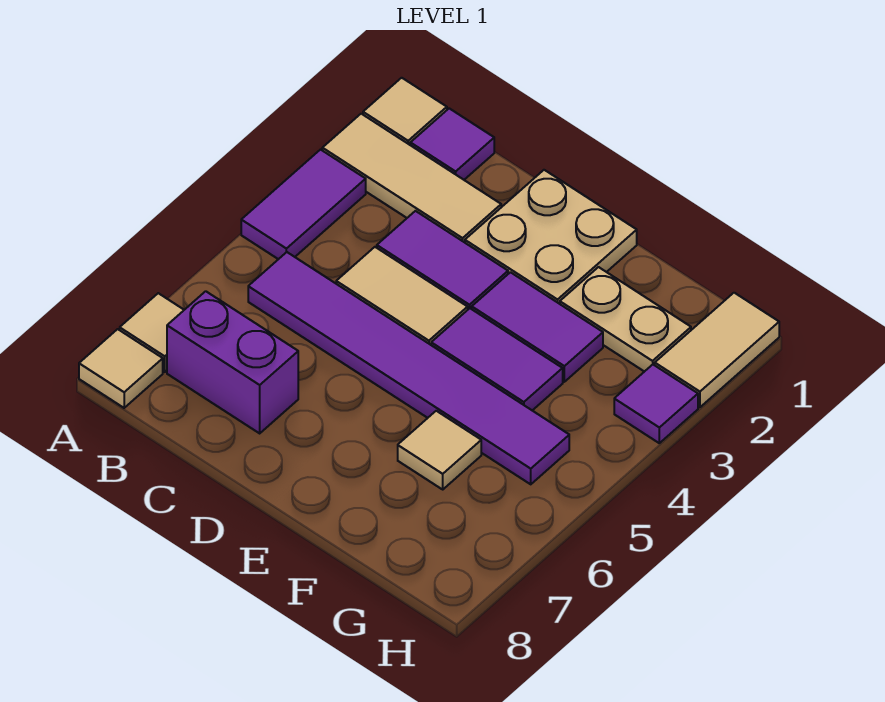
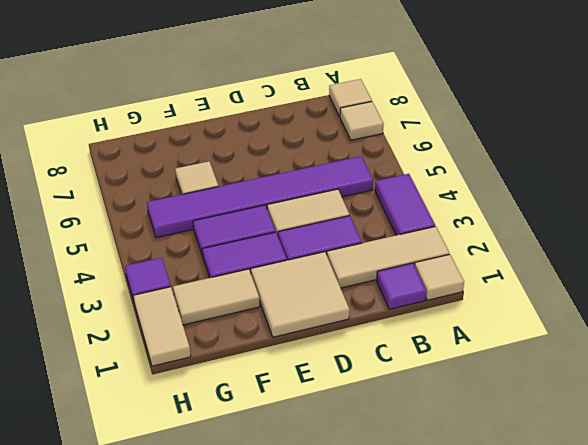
purple 1x2 brick [167,291,298,433] -> none
tan 2x2 plate [465,170,637,304] -> tan 2x2 tile [251,252,350,337]
tan 1x2 plate [560,267,691,372] -> tan 1x2 tile [173,269,260,325]

